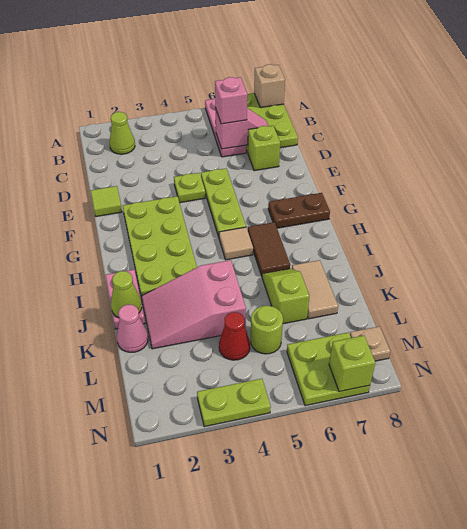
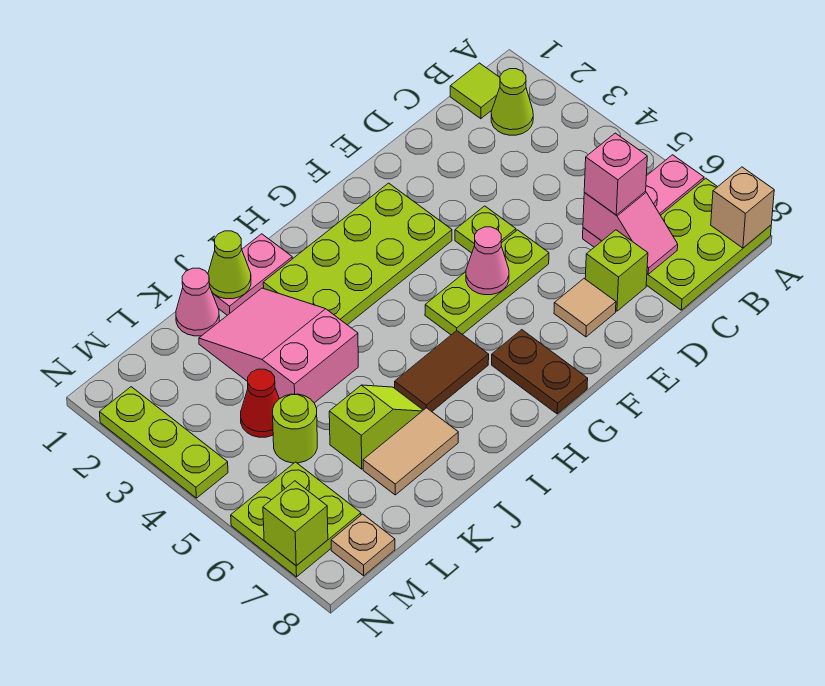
lime 1x1 tile [91,186,122,217] -> lime 1x1 tile moved to [450,63,500,119]
none -> pink 1x1 cone [466,227,509,295]
tan 1x1 tile [219,227,253,260] -> tan 1x1 tile moved to [554,279,616,337]
lime 1x2 plate [197,379,271,427] -> lime 1x3 plate [100,387,228,498]

